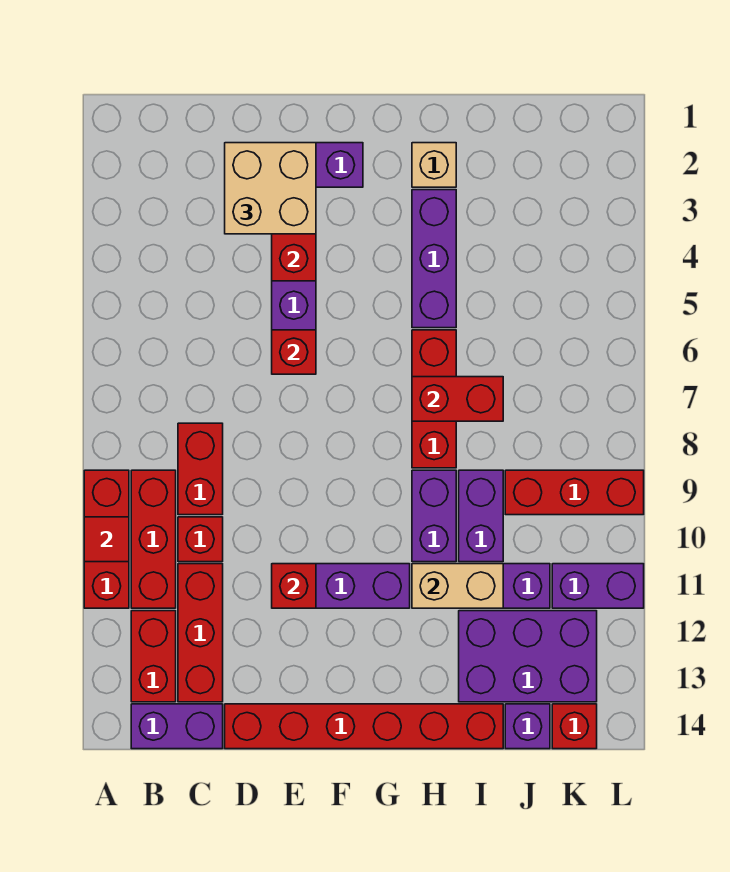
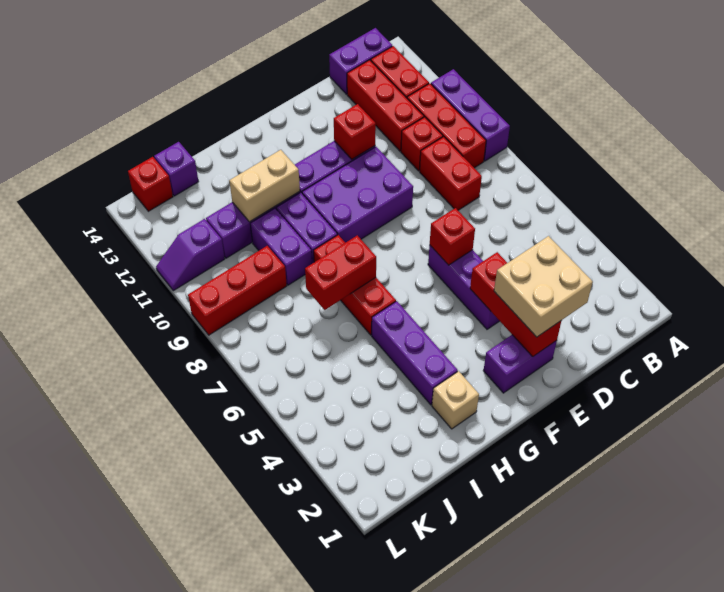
red 1x3 brick [84,470,129,608] -> purple 1x3 brick [431,69,510,161]
red 1x1 tile [84,517,129,562] -> none
red 1x6 brick [225,704,503,749] -> none
purple 2x3 brick [459,611,597,702] -> purple 2x3 brick moved to [302,147,413,243]
purple 1x2 brick [552,564,644,608] -> purple 1x2 slope [156,219,225,291]

